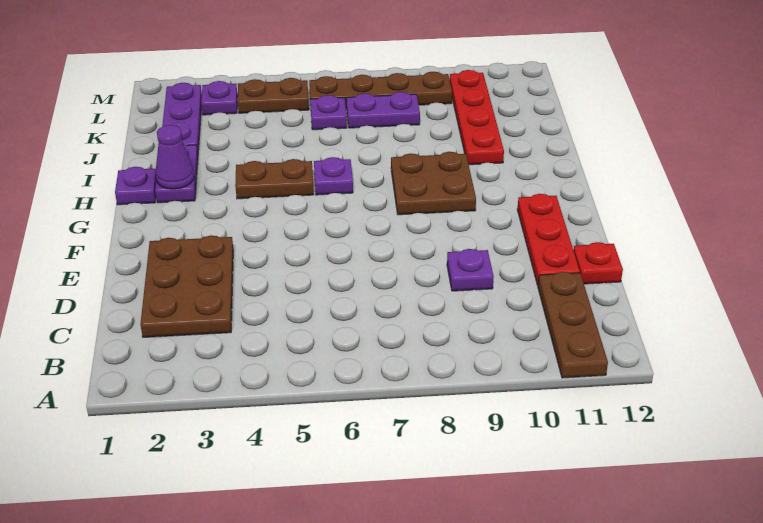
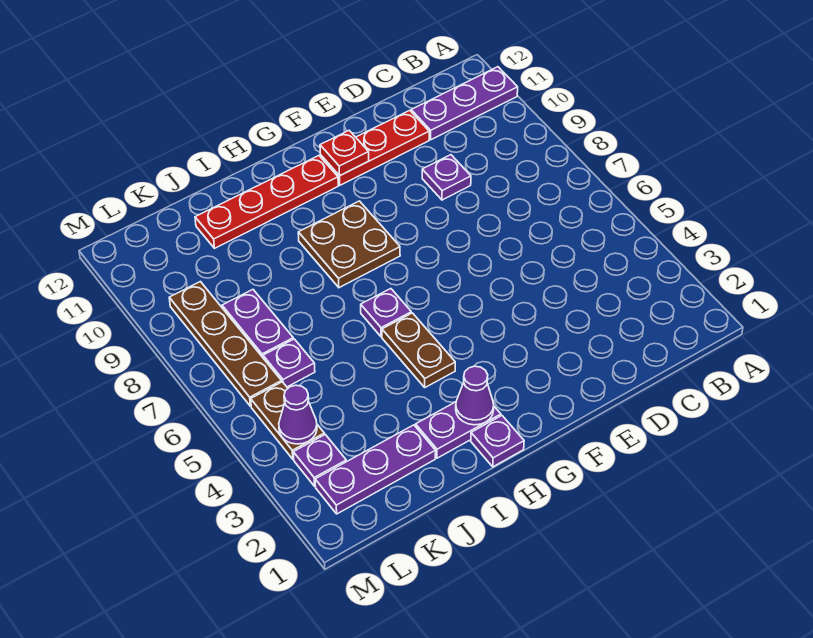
brown 1x3 plate [538,272,608,378] -> purple 1x3 plate [411,67,518,140]
brown 2x3 plate [140,236,233,337] -> none
red 1x1 plate [573,242,623,284] -> red 1x1 plate moved to [320,131,369,176]
red 1x4 plate [450,70,504,165] -> red 1x4 plate moved to [195,156,338,248]
none -> purple 1x1 cone [279,385,317,444]

